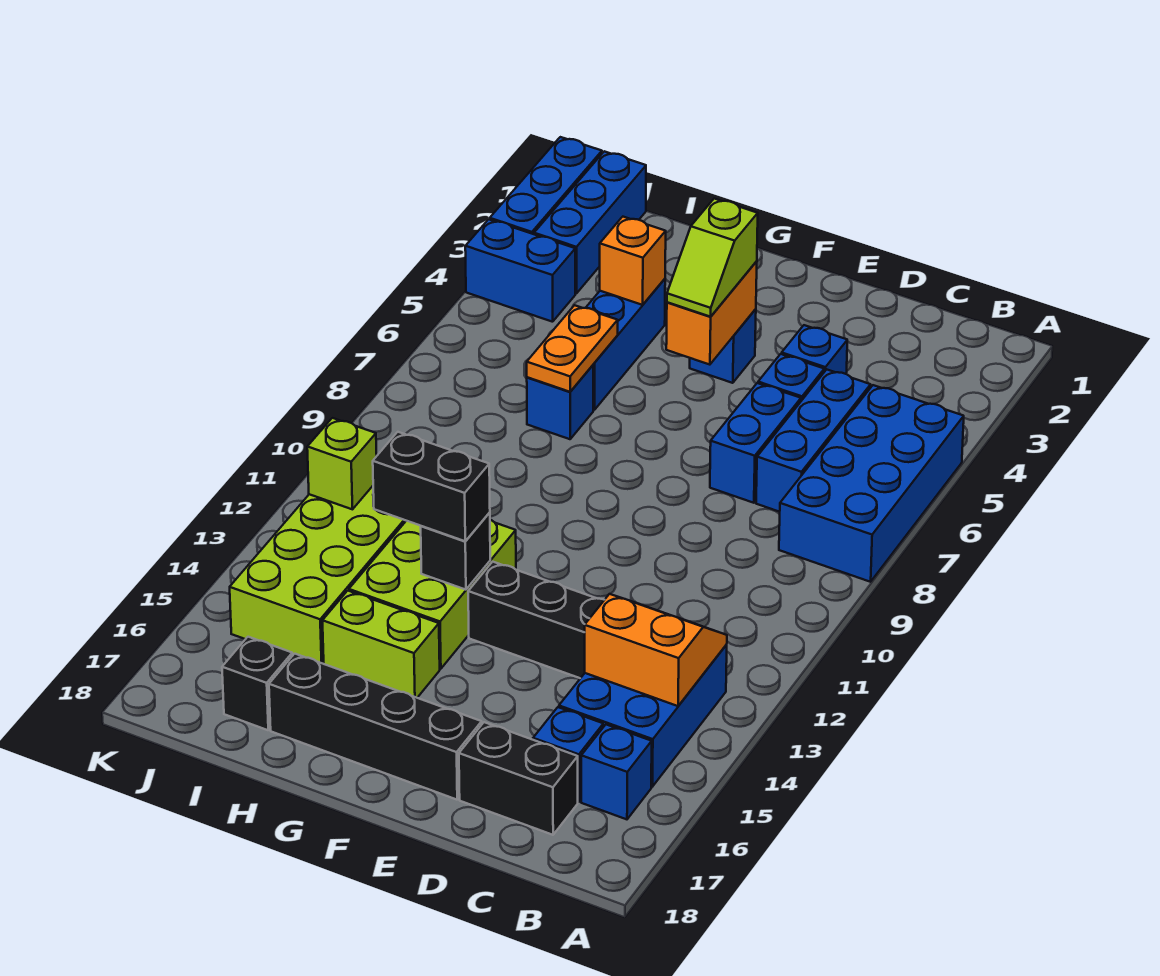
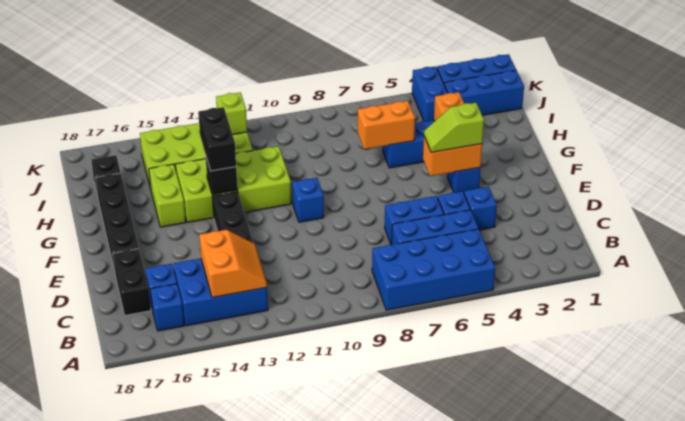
lime 2x3 brick [349,520,516,669] -> lime 2x4 brick [175,146,291,222]
orange 1x2 plate [527,305,618,392] -> orange 1x2 brick [358,101,415,149]
blue 1x1 brick [527,365,593,439] -> blue 1x1 brick moved to [292,178,324,222]

